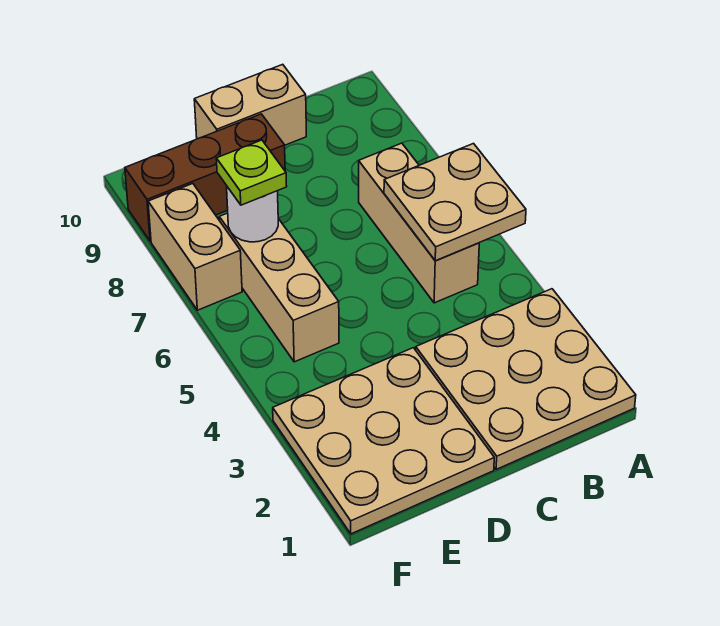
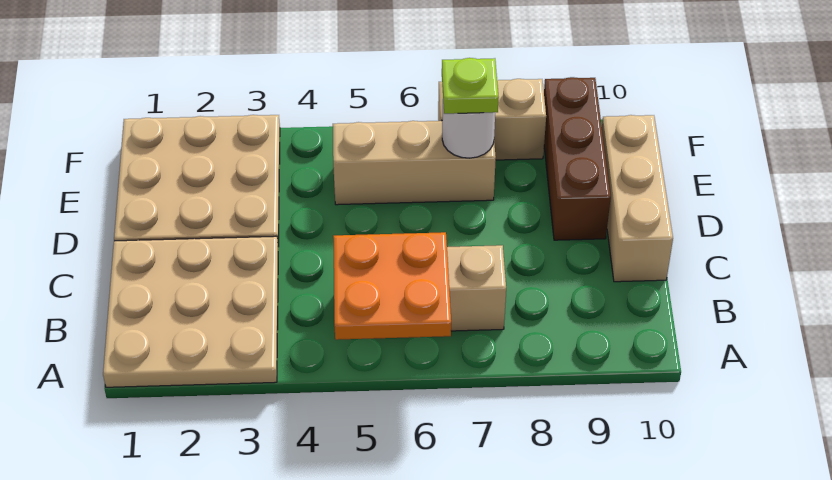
tan 2x2 plate [384,144,526,261] -> orange 2x2 plate [333,232,451,340]
tan 1x2 brick [194,64,306,145] -> tan 1x3 brick [602,115,673,282]

